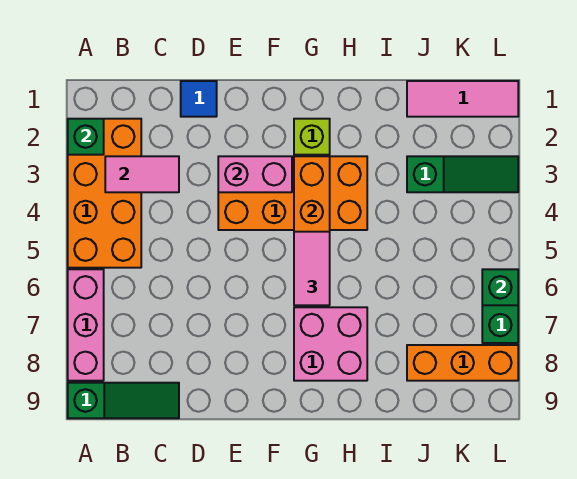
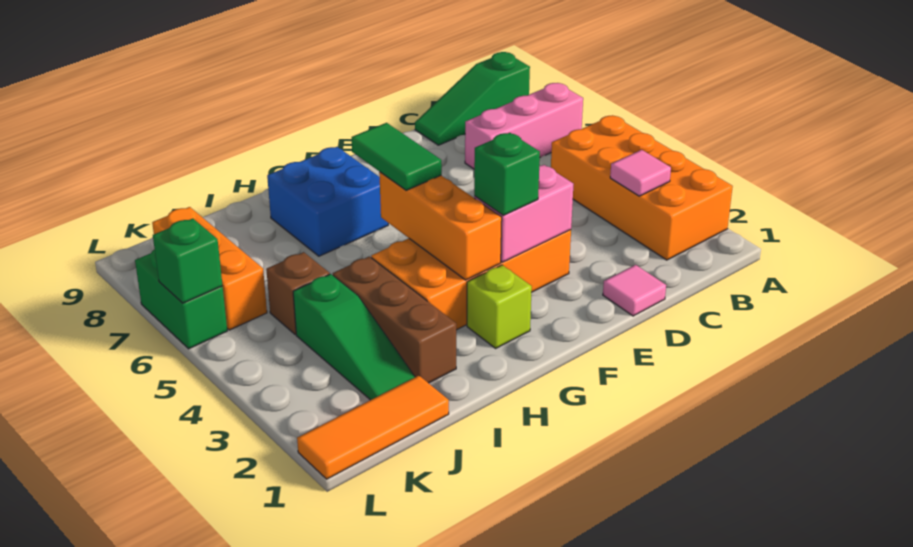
green 1x1 brick [68,119,104,155] -> green 1x1 brick moved to [474,133,540,215]
pink 1x3 brick [68,269,104,381] -> pink 1x3 brick turned to [465,83,583,169]
pink 1x2 tile [105,156,179,192] -> pink 1x1 tile [610,150,671,196]
blue 1x1 tile [181,81,217,117] -> pink 1x1 tile [603,265,666,316]
pink 1x2 tile [294,232,330,305] -> green 1x2 tile [352,123,442,190]
pink 2x2 brick [294,307,367,381] -> blue 2x2 brick [267,147,388,256]
none -> brown 1x3 brick [333,256,456,383]
pink 1x3 tile [407,81,518,117] -> orange 1x3 tile [297,376,449,479]
green 1x3 slope [407,156,518,192] -> green 1x3 slope turned to [293,274,415,400]
none -> brown 1x1 brick [266,252,330,335]
orange 1x3 brick [407,345,518,381] -> orange 1x3 brick turned to [152,207,267,330]

